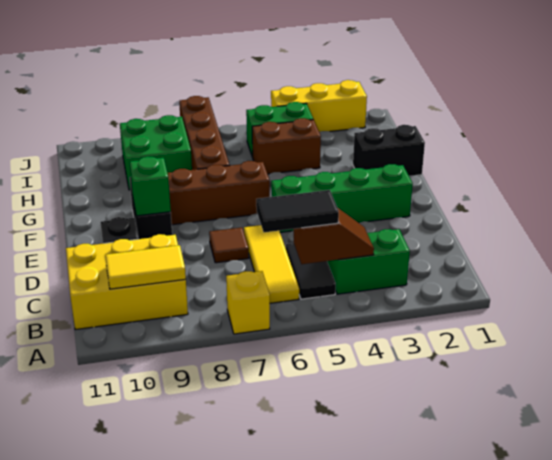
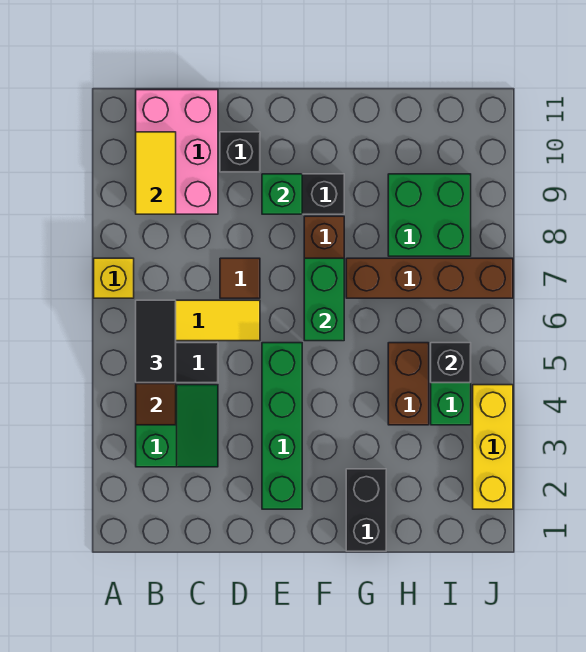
yellow 2x3 brick [66,234,188,330] -> pink 2x3 brick [136,90,218,214]
none -> green 1x2 brick [304,258,344,341]
none -> black 1x1 brick [431,343,471,383]

